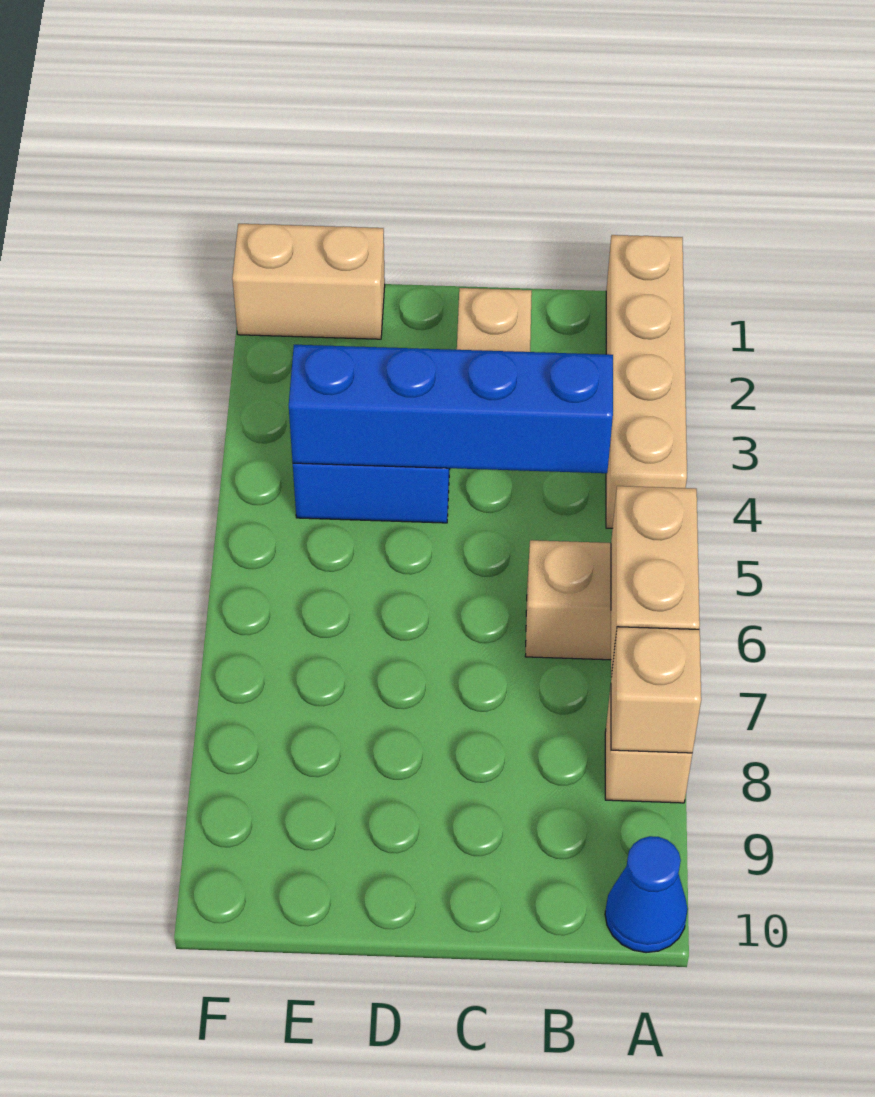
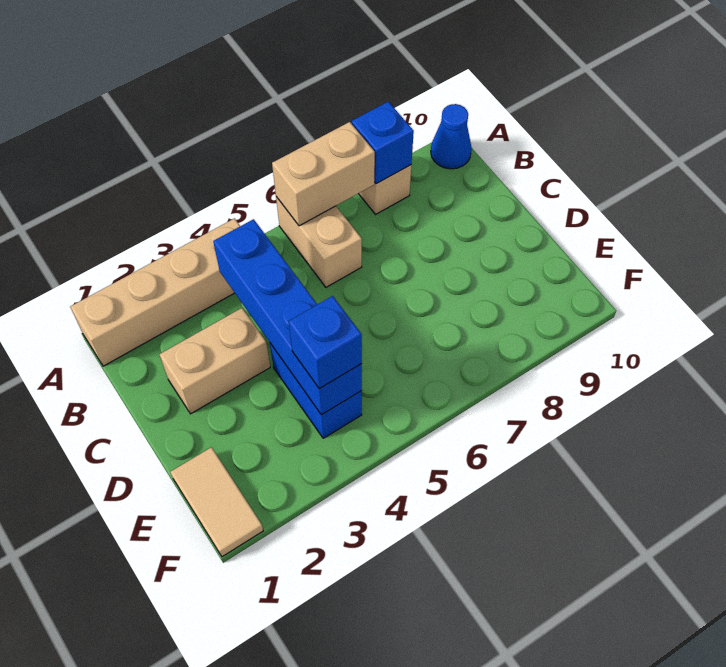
tan 1x1 brick [611,627,701,753] -> blue 1x1 brick [352,102,414,184]
tan 1x2 brick [232,224,385,339] -> tan 1x2 tile [170,447,263,557]
none -> blue 1x1 brick [289,296,362,389]

